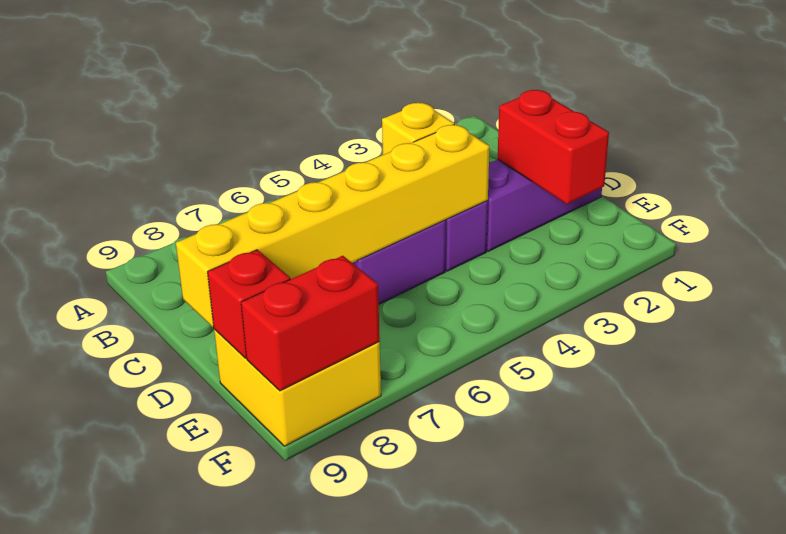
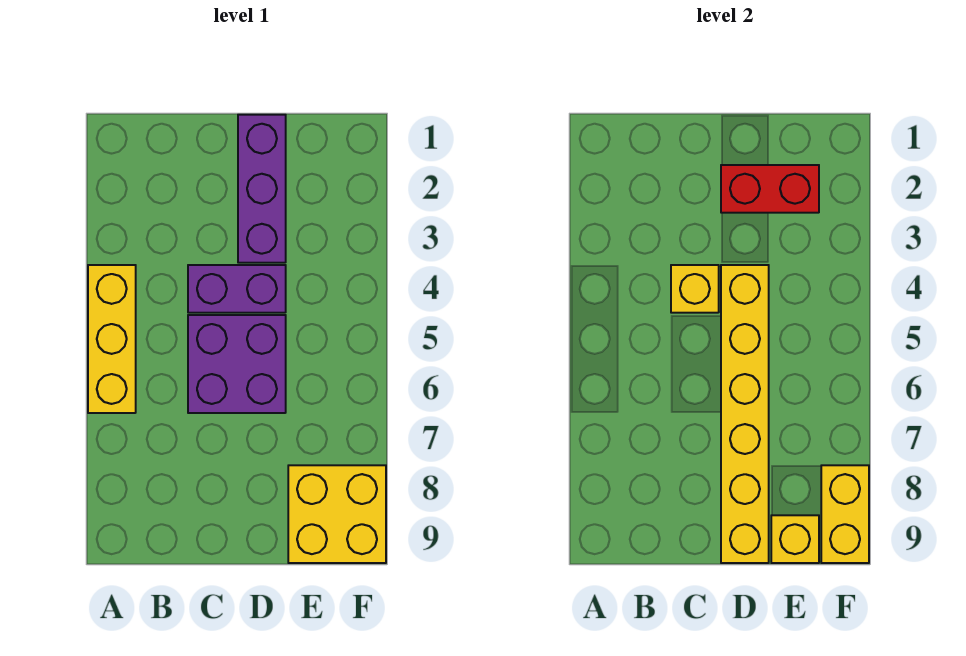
none -> yellow 1x3 brick [88,265,136,413]
red 1x1 brick [208,250,290,358] -> yellow 1x1 brick [771,515,819,563]
red 1x2 brick [241,256,380,391] -> yellow 1x2 brick [821,465,869,563]

